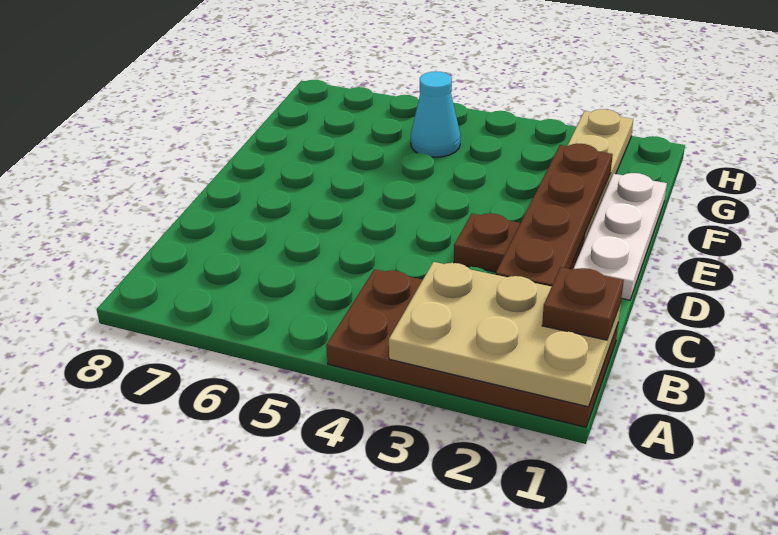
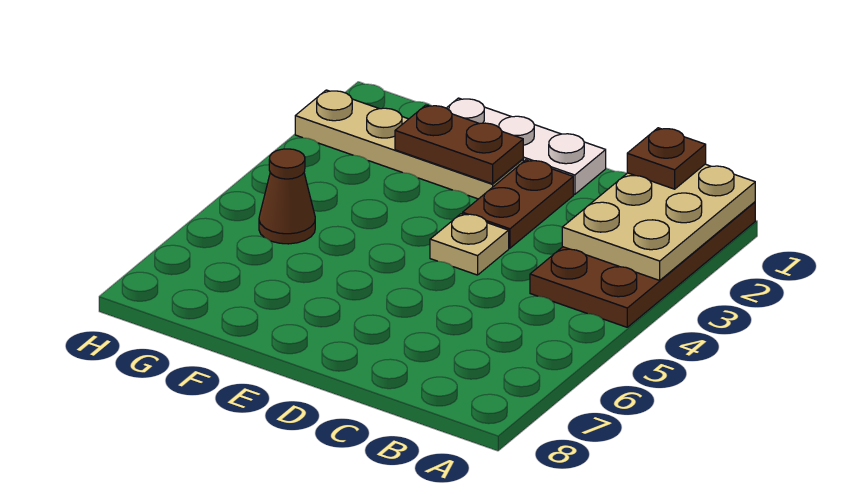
brown 1x4 plate [496,144,613,287] -> brown 1x2 plate [395,105,523,184]
none -> tan 1x1 plate [430,214,509,275]
cyan 1x1 cone [411,71,461,157] -> brown 1x1 cone [259,149,315,244]

